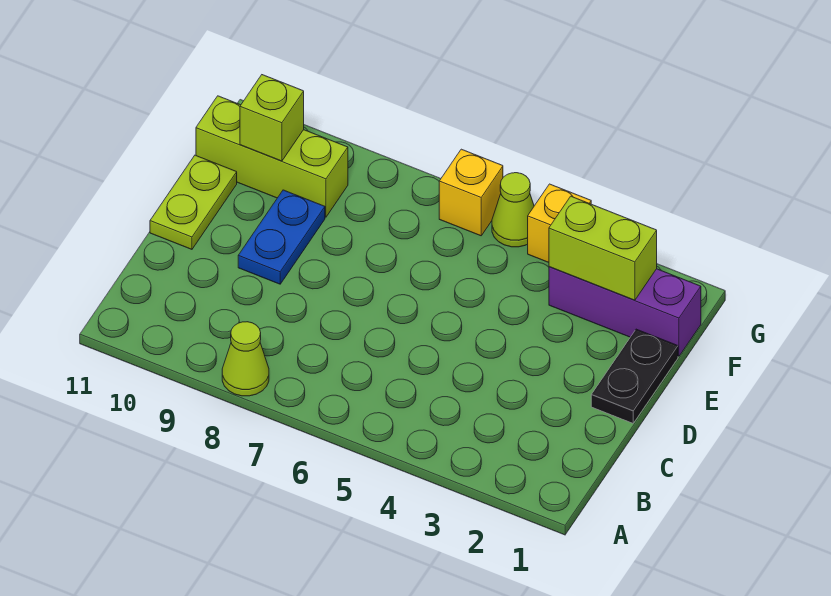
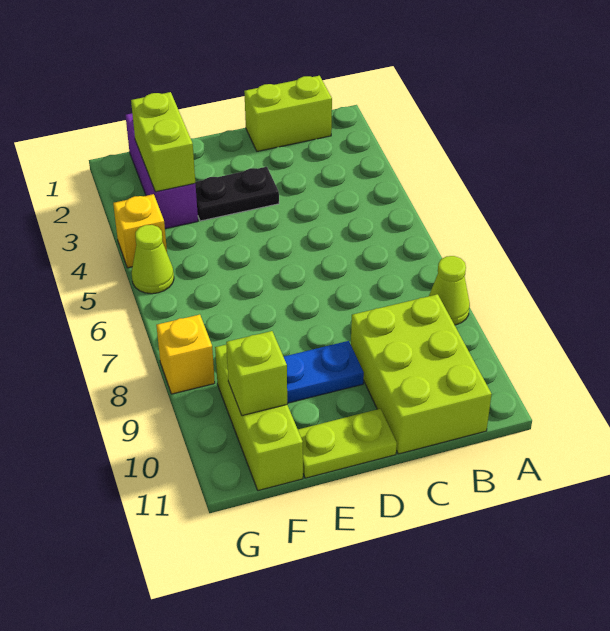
none -> lime 1x2 brick [244,76,332,151]
none -> lime 2x3 brick [351,294,492,454]
black 1x2 plate [591,329,678,423] -> black 1x2 plate moved to [195,167,279,221]
yellow 1x1 brick [439,149,503,236] -> yellow 1x1 brick moved to [156,315,215,394]

